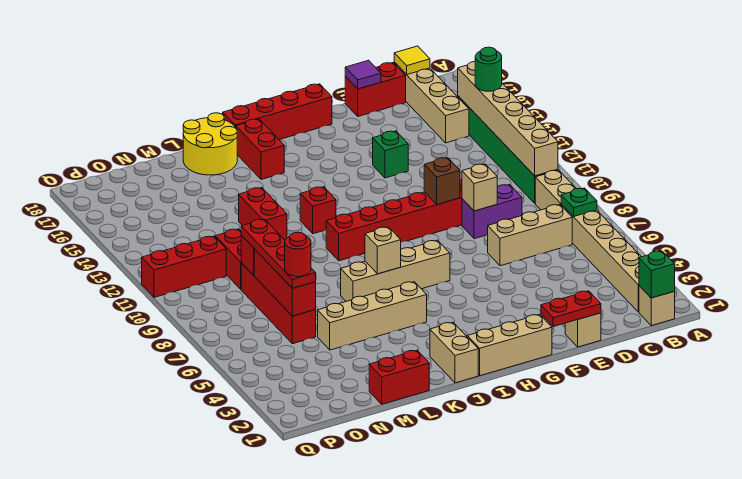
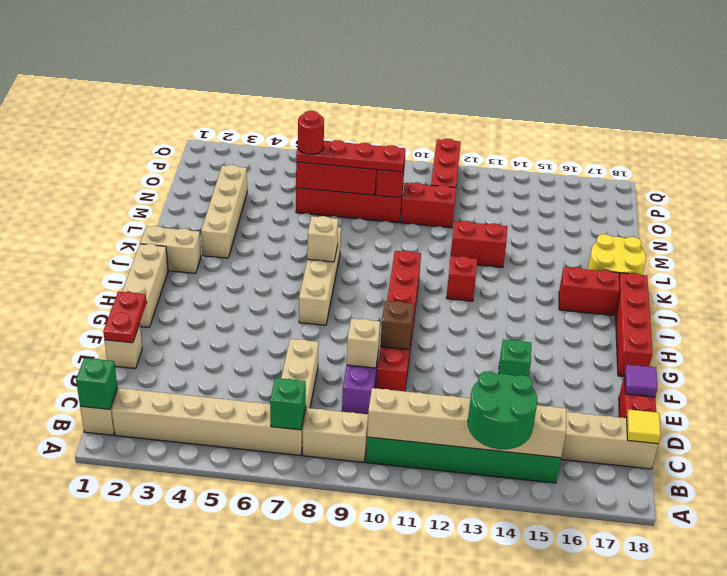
green 1x1 plate [561,188,597,217] -> green 1x1 brick [270,378,306,430]
green 1x1 round brick [475,47,502,91] -> green 2x2 round brick [468,371,537,449]
tan 1x4 brick [318,282,427,350] -> tan 1x4 brick moved to [201,165,247,258]
red 1x2 brick [369,350,429,404] -> none

